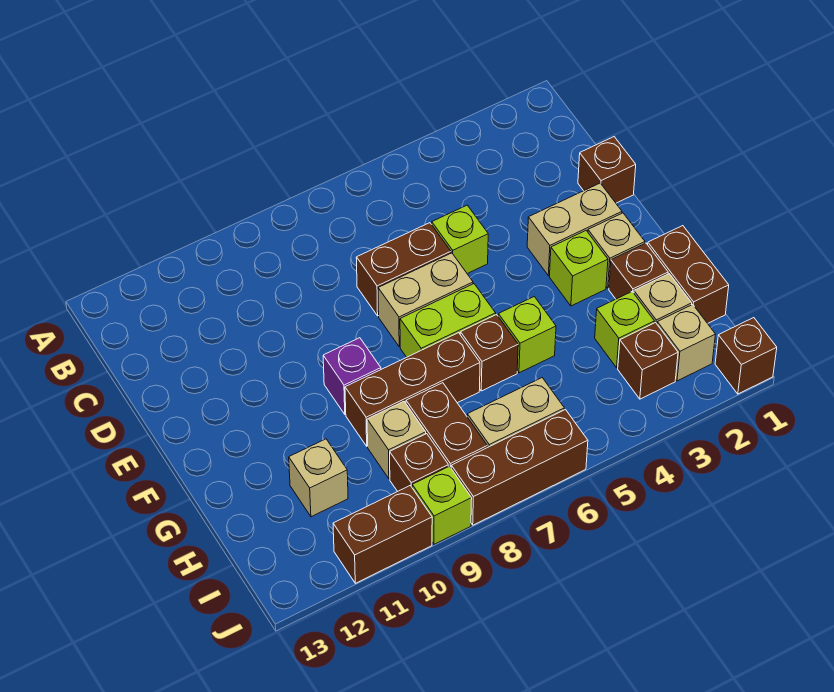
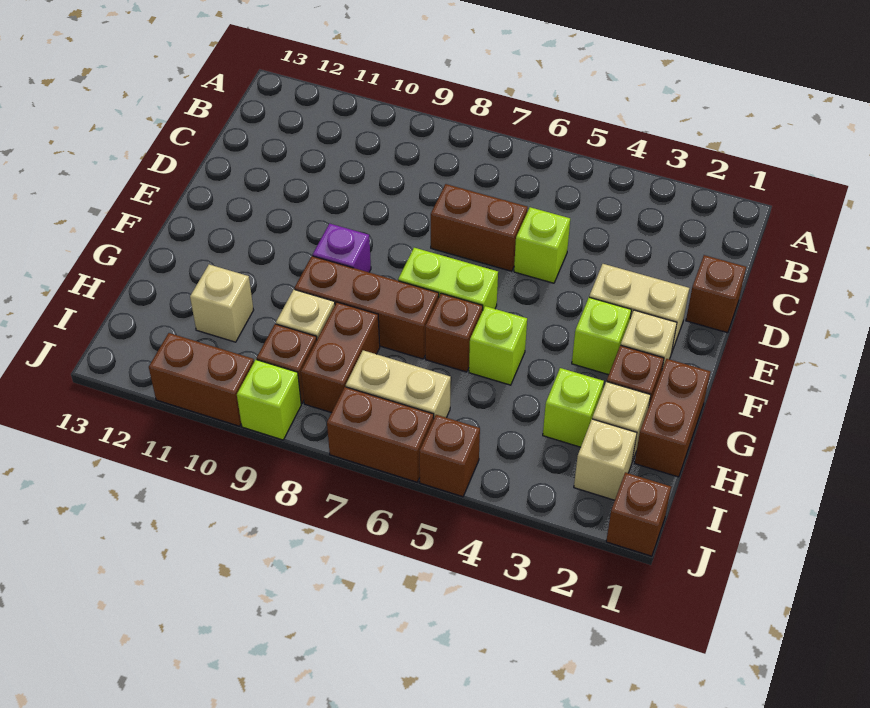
tan 1x2 brick [378,253,473,347] -> none
brown 1x1 brick [618,323,678,399] -> brown 1x1 brick moved to [419,415,480,497]
brown 1x3 brick [451,410,588,525] -> brown 1x2 brick [327,387,434,482]

